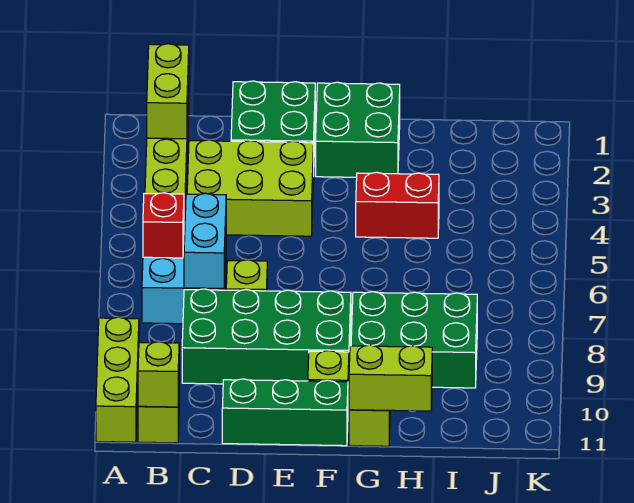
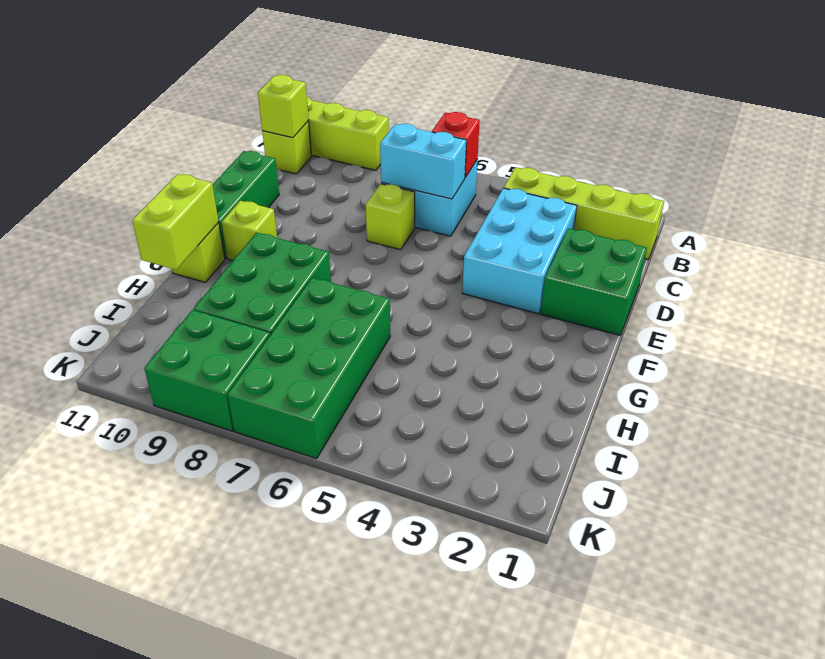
lime 1x2 brick [147,44,189,139] -> none
lime 2x3 brick [187,140,313,236] -> cyan 2x3 brick [462,188,577,314]
green 2x4 brick [182,289,351,384] -> green 2x4 brick moved to [227,278,390,459]
green 2x2 brick [316,82,400,177] -> green 2x2 brick moved to [144,310,270,431]
red 1x2 brick [356,172,439,238] -> none

